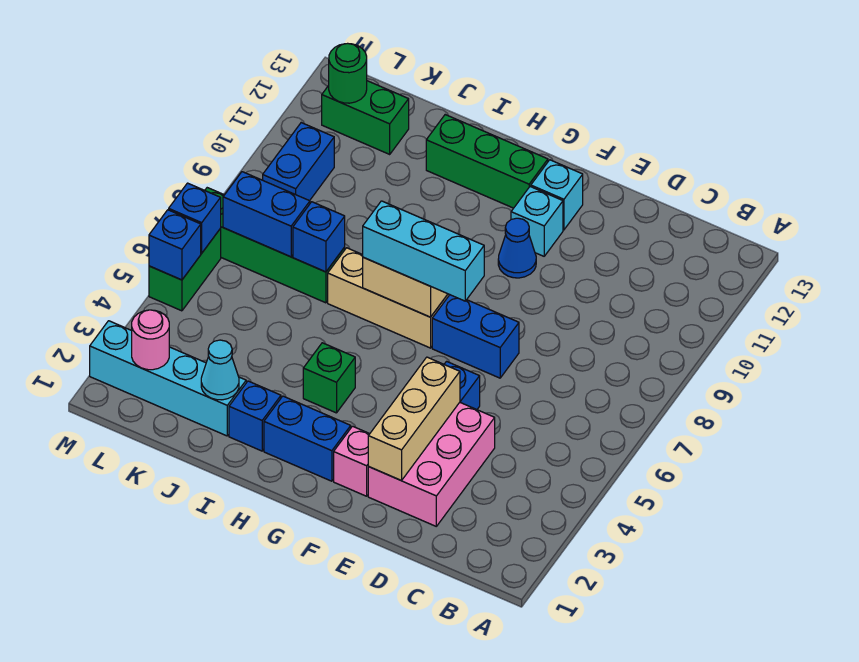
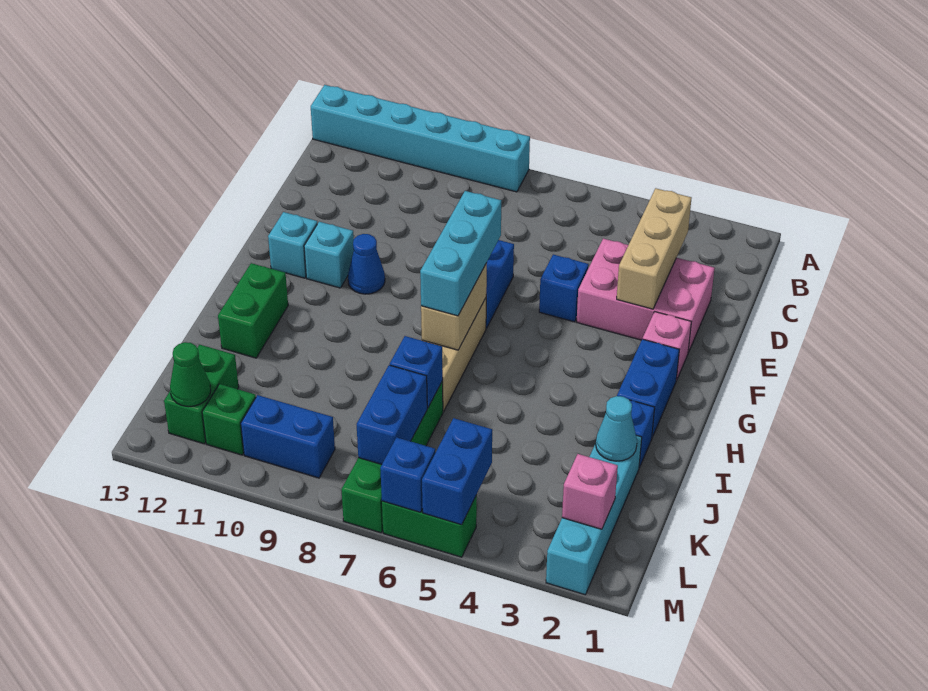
none -> cyan 1x6 brick [311,85,530,192]
tan 1x3 brick [368,357,460,480] -> tan 1x3 brick turned to [617,188,691,309]
green 1x3 brick [426,115,548,208] -> green 1x2 brick [218,263,288,358]
green 1x1 brick [303,343,355,413] -> green 1x1 brick moved to [202,384,256,455]
pink 1x1 round brick [132,310,169,370] -> pink 1x1 brick [562,454,618,529]
green 1x1 round brick [329,43,367,103] -> green 1x1 cone [170,342,211,407]
blue 1x1 brick [149,210,201,280] -> blue 1x2 brick [422,418,492,525]

